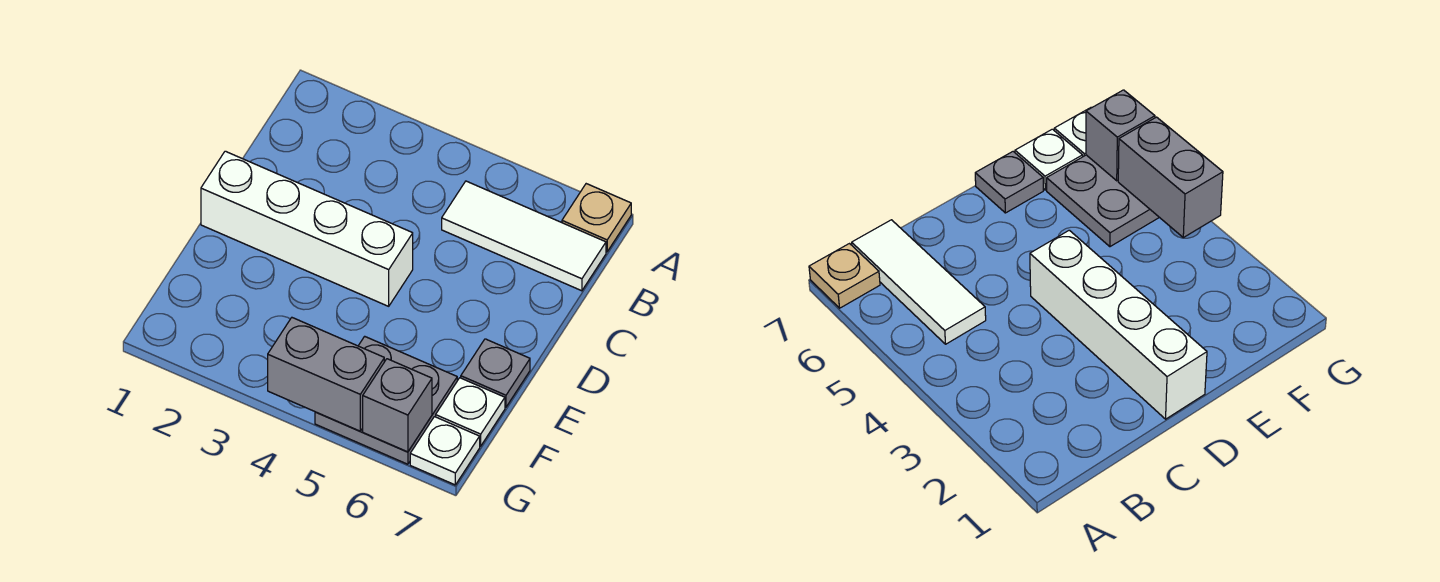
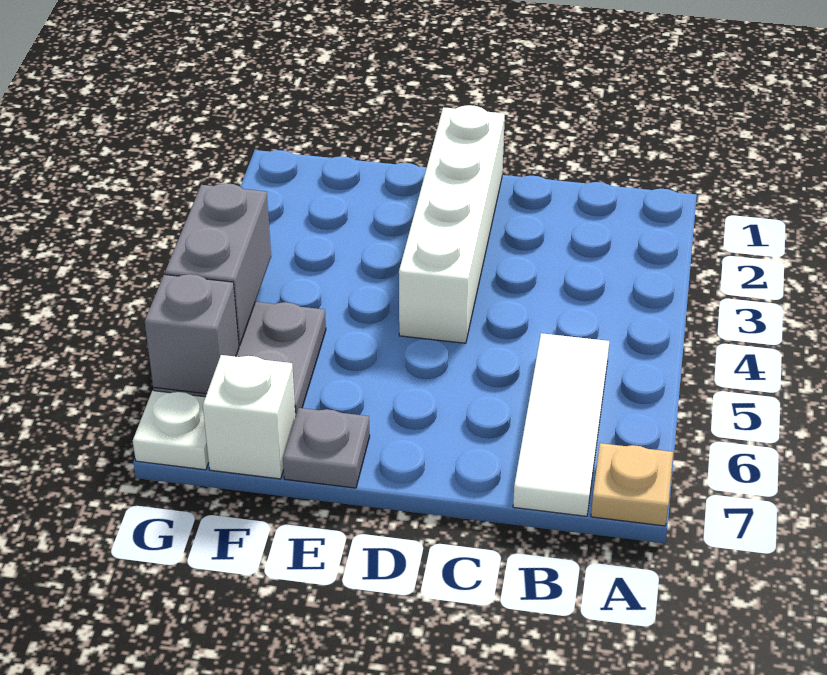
white 1x1 plate [436,378,505,446] -> white 1x1 brick [203,355,295,479]

